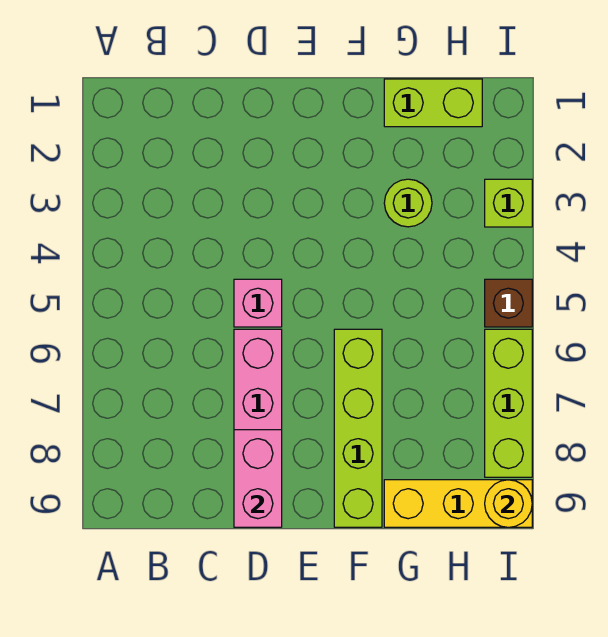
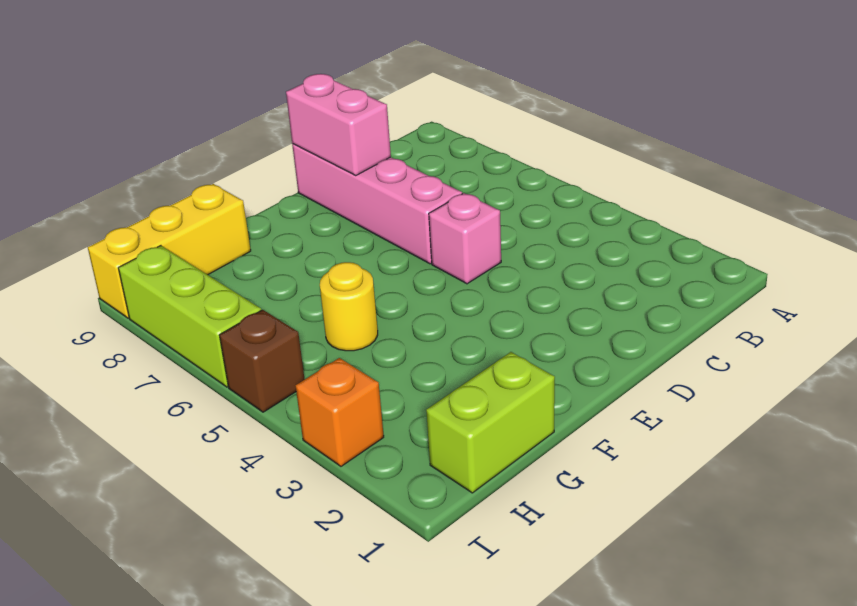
lime 1x4 brick [334,329,382,527] -> none
lime 1x1 round brick [384,179,432,227] -> none
lime 1x1 brick [485,179,532,227] -> orange 1x1 brick [296,358,384,466]
yellow 1x1 round brick [485,480,532,527] -> yellow 1x1 round brick moved to [320,262,378,351]

